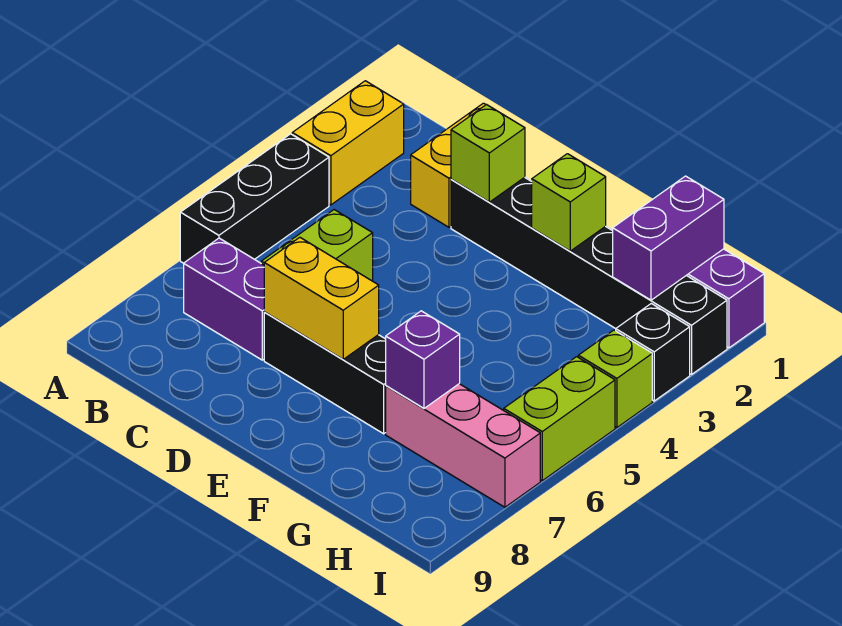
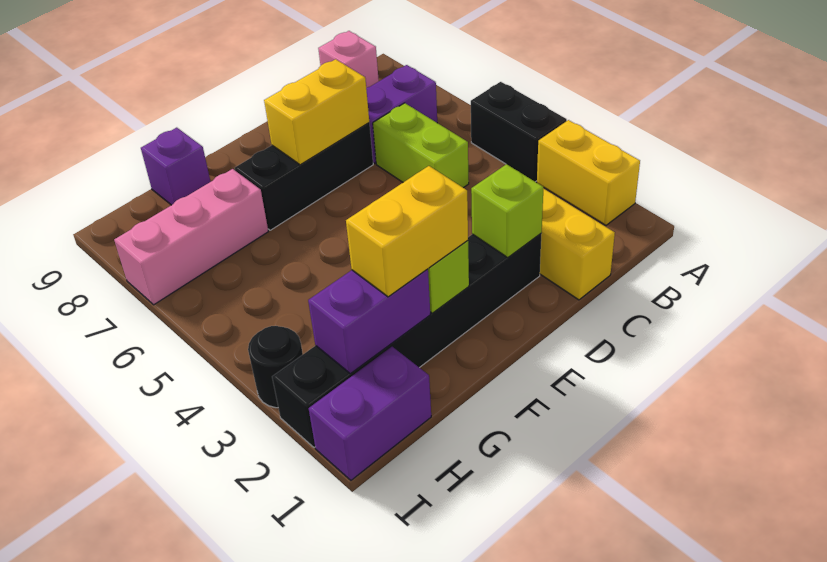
black 1x3 brick [180,134,329,263] -> black 1x2 brick [471,82,567,182]
none -> pink 1x1 brick [318,31,379,88]
none -> yellow 1x2 brick [346,166,468,297]
purple 1x1 brick [386,311,460,408] -> purple 1x1 brick moved to [141,128,211,205]
purple 1x2 brick [613,176,724,300] -> purple 1x2 brick turned to [308,269,430,374]
black 1x1 brick [616,304,690,401] -> black 1x1 round brick [248,326,303,408]
lime 1x1 brick [578,330,652,428] -> none
lime 1x2 brick [504,357,615,481] -> none

